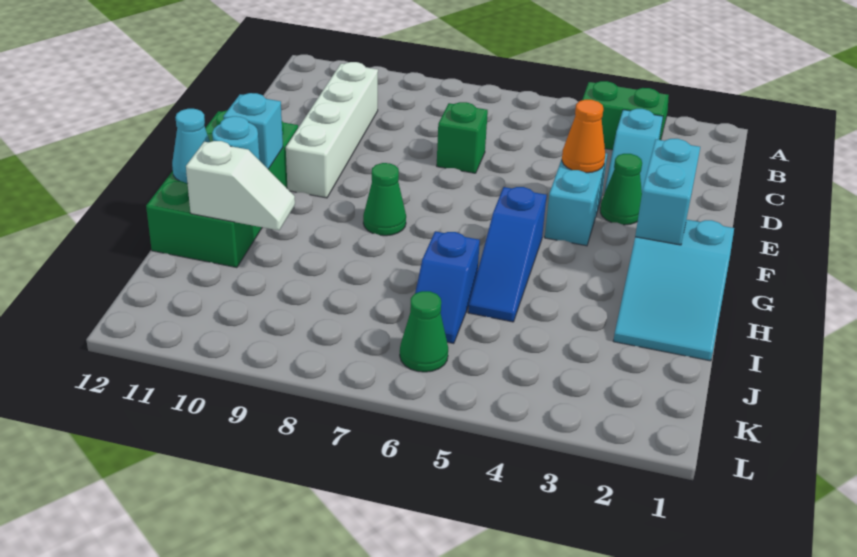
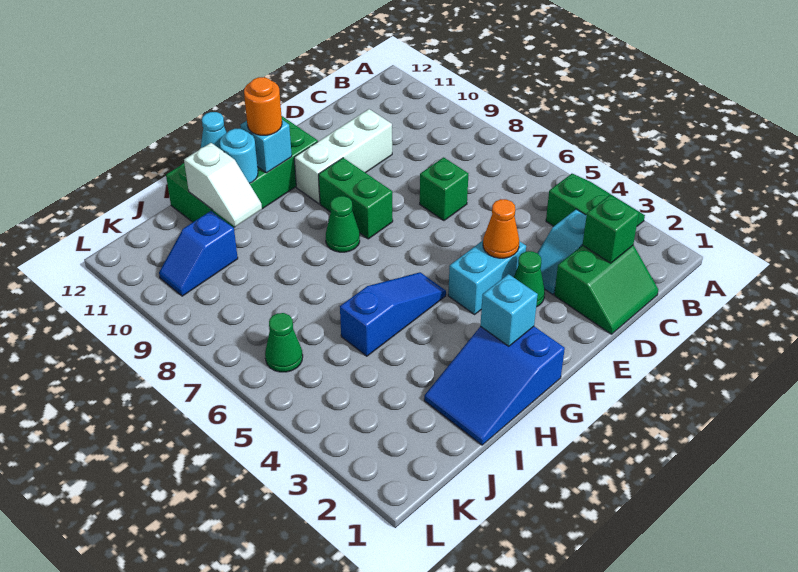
none -> green 2x2 slope [554,245,658,334]
none -> green 1x1 brick [583,195,639,263]
white 1x4 brick [286,62,378,198] -> white 1x3 brick [294,109,392,204]
cyan 1x2 brick [635,139,700,245] -> cyan 1x1 brick [480,274,538,346]
none -> green 1x2 brick [318,158,393,239]
cyan 2x3 slope [613,220,734,361] -> blue 2x3 slope [424,326,565,445]
blue 1x3 slope [468,187,547,322] -> blue 1x3 slope turned to [340,272,446,356]
none -> orange 1x1 round brick [244,77,282,135]
blue 1x2 slope [415,231,480,344] -> blue 1x2 slope moved to [159,211,238,296]

